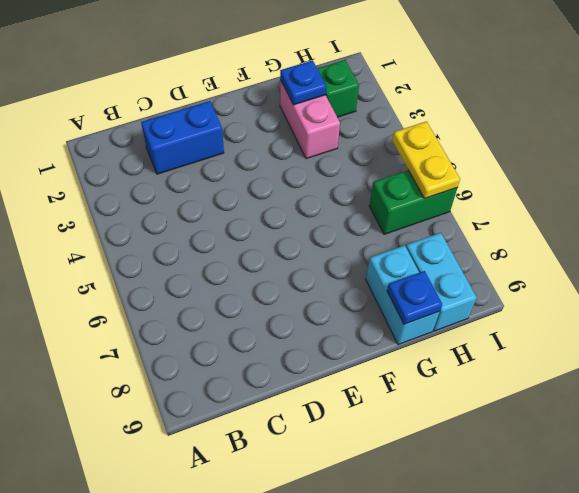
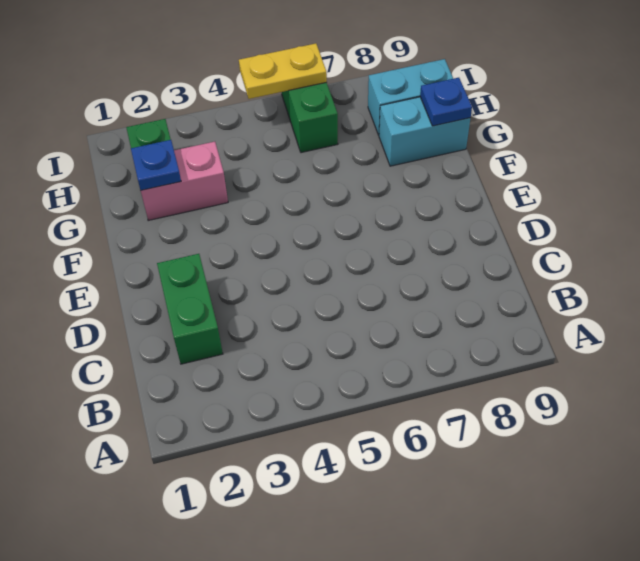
blue 1x2 brick [141,101,224,174] -> green 1x2 brick [157,254,223,364]

